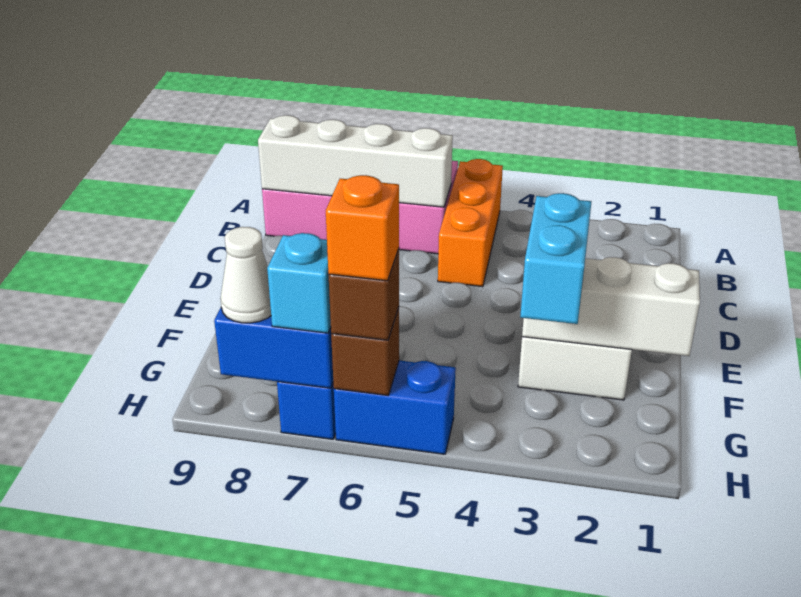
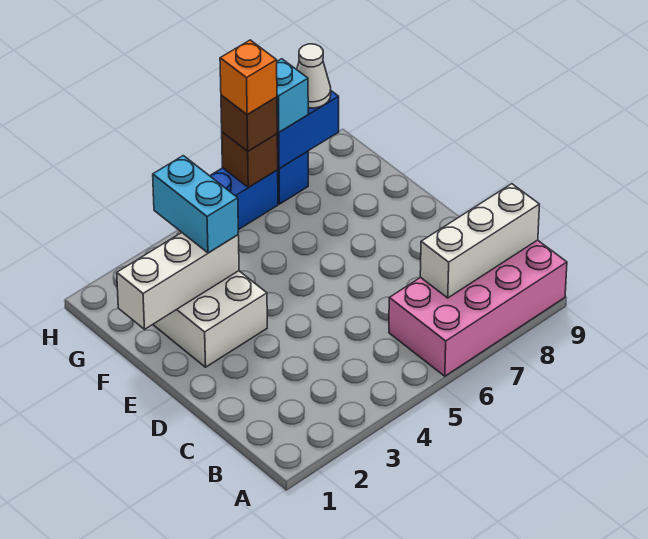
orange 1x3 brick [438,159,503,287] -> none
white 1x4 brick [258,115,453,207] -> white 1x3 brick [420,184,539,298]

